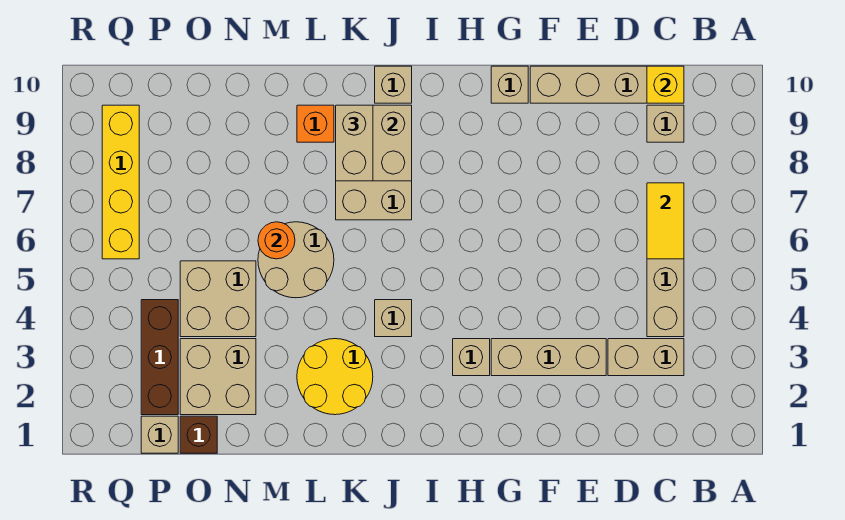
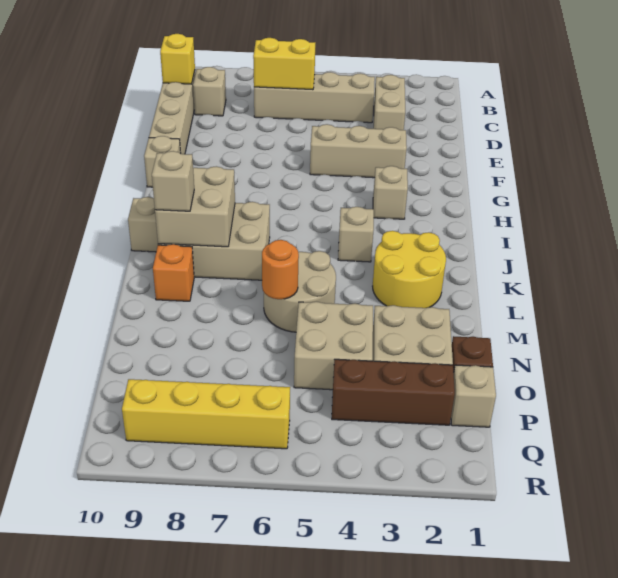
yellow 1x2 tile [647,183,684,259] -> yellow 1x2 brick [253,38,315,90]
tan 1x3 brick [491,339,606,376] -> tan 1x3 brick turned to [310,124,407,178]
tan 1x2 brick [336,105,373,181] -> tan 1x1 brick [152,151,194,211]

